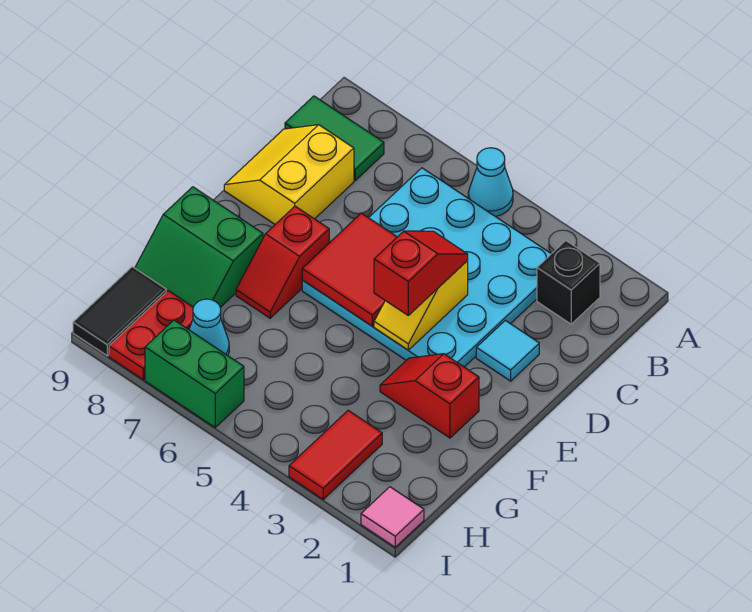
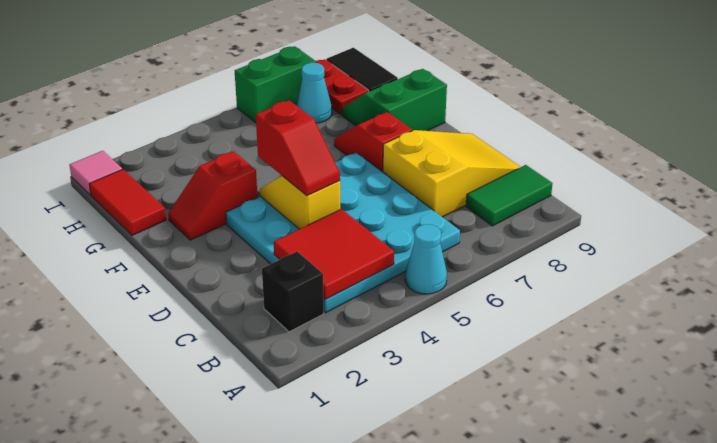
yellow 2x2 slope [224,125,354,224] -> yellow 2x3 slope [383,130,520,217]
cyan 1x1 tile [476,320,539,381] -> none
red 2x2 tile [302,213,397,326] -> red 2x2 tile moved to [274,209,394,299]
red 1x2 slope [380,354,479,438] -> red 1x2 slope turned to [168,151,258,240]
red 1x2 tile [289,410,382,499] -> red 1x2 tile moved to [89,169,166,235]

